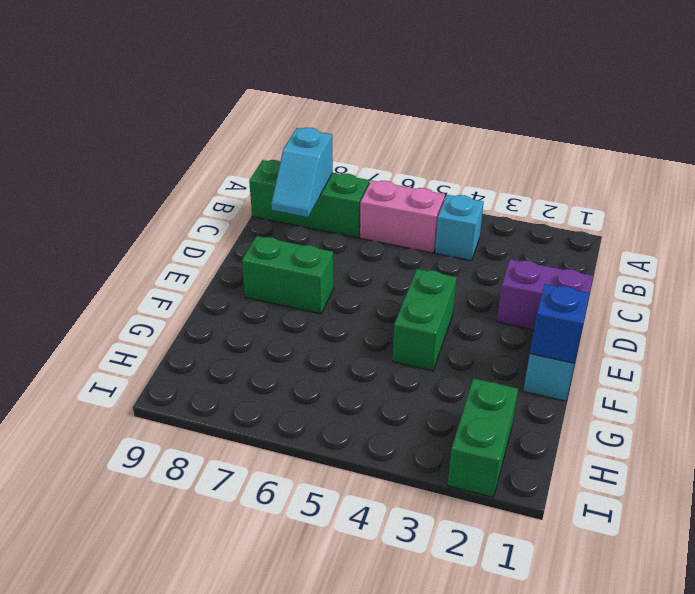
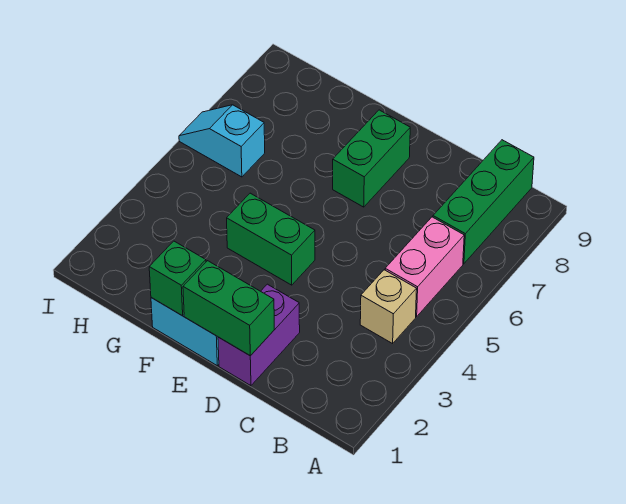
cyan 1x1 brick [435,195,484,261] -> tan 1x1 brick [360,270,417,344]
cyan 1x2 slope [271,128,333,217] -> cyan 1x2 slope moved to [179,105,265,177]
blue 1x1 brick [530,284,590,363] -> green 1x1 brick [149,241,206,316]
green 1x2 brick [447,378,518,497] -> green 1x2 brick moved to [183,261,274,356]

